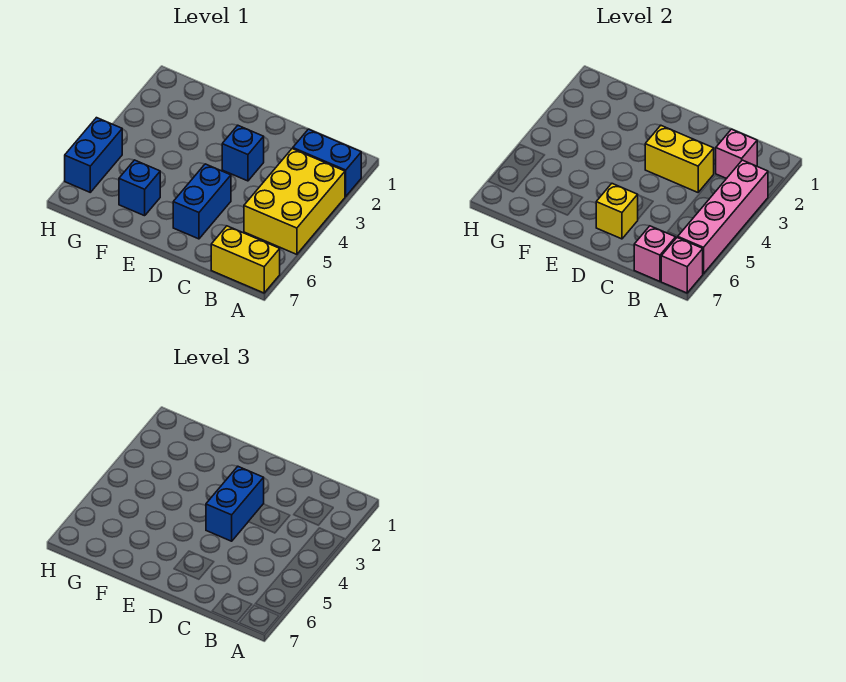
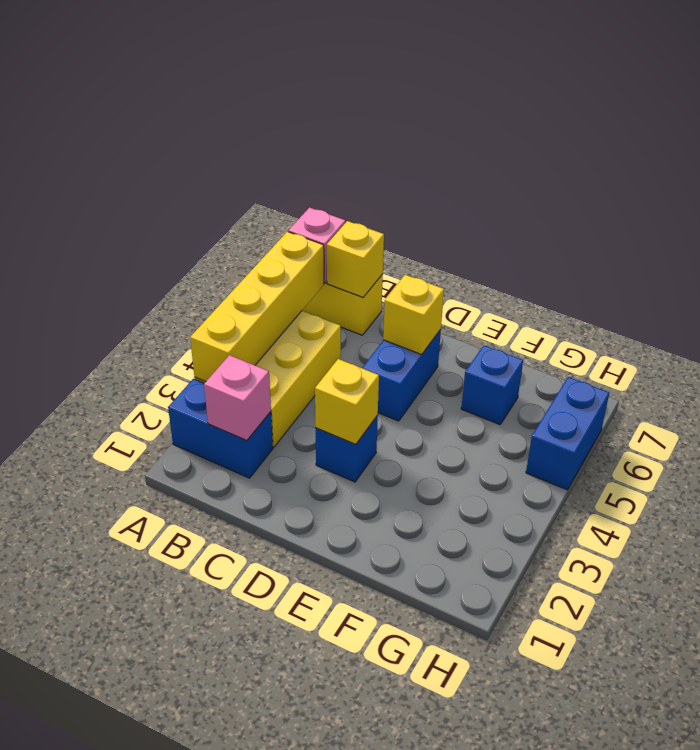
pink 1x4 brick [678,160,768,274] -> yellow 1x4 brick [190,232,324,382]
pink 1x1 brick [634,226,676,281] -> yellow 1x1 brick [327,221,384,297]
yellow 1x2 brick [645,125,714,192] -> yellow 1x1 brick [315,359,379,444]
blue 1x2 brick [206,466,264,541] -> none

